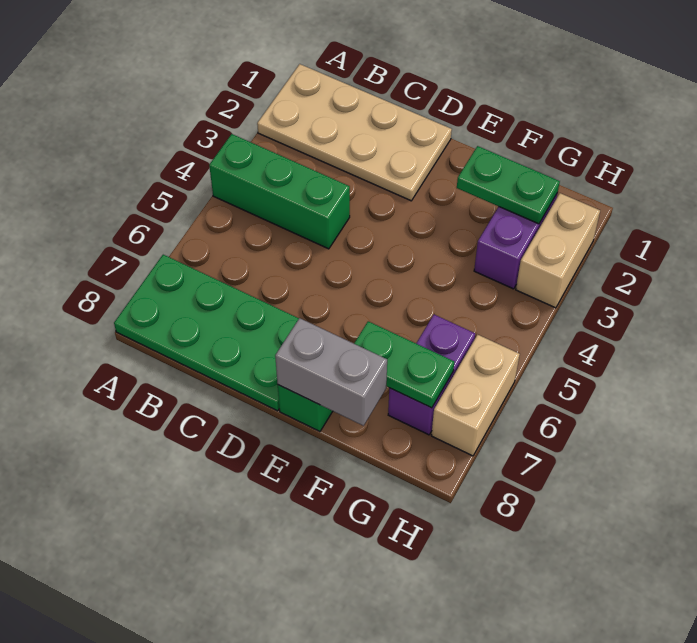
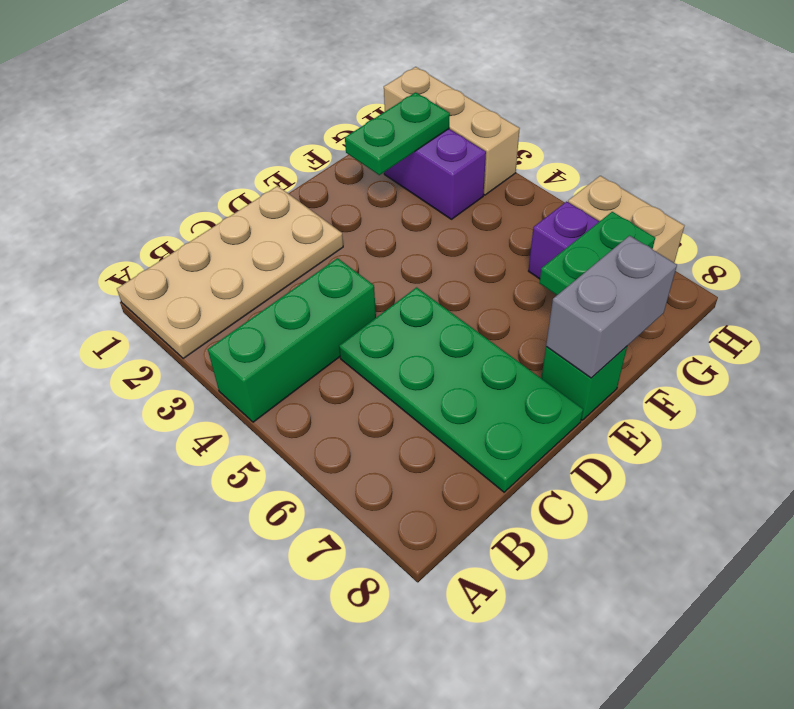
green 2x4 plate [114,255,299,411] -> green 2x4 plate turned to [339,287,583,492]
tan 1x2 brick [516,193,600,308] -> tan 1x3 brick [384,67,520,195]

